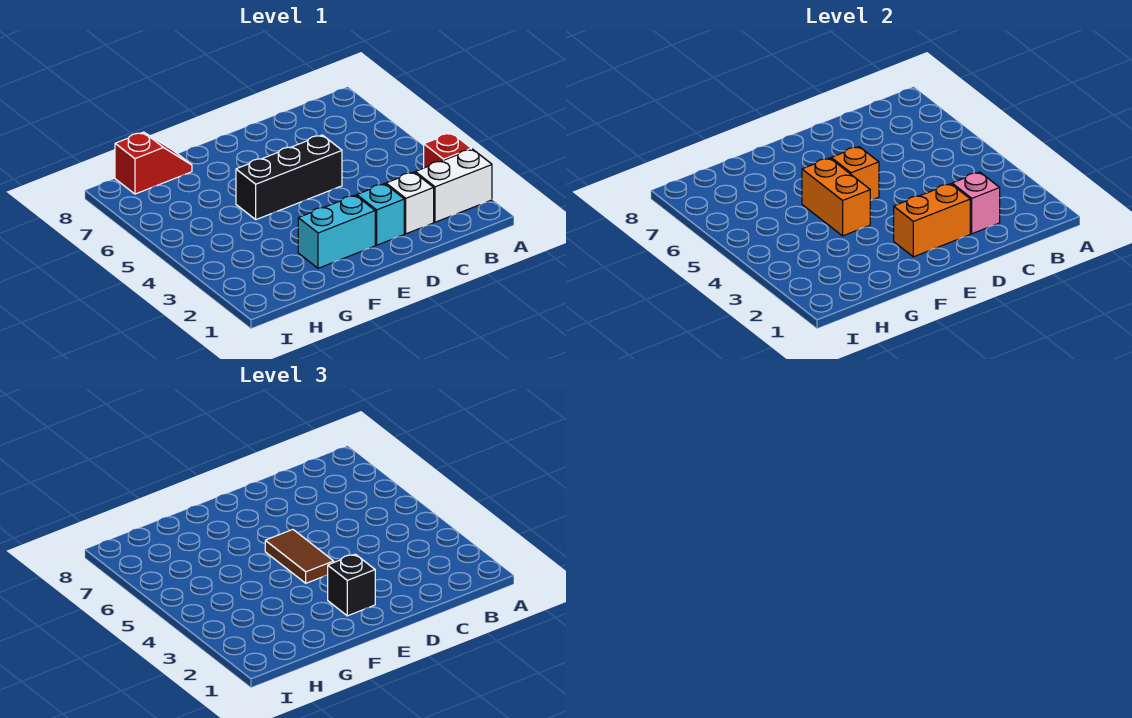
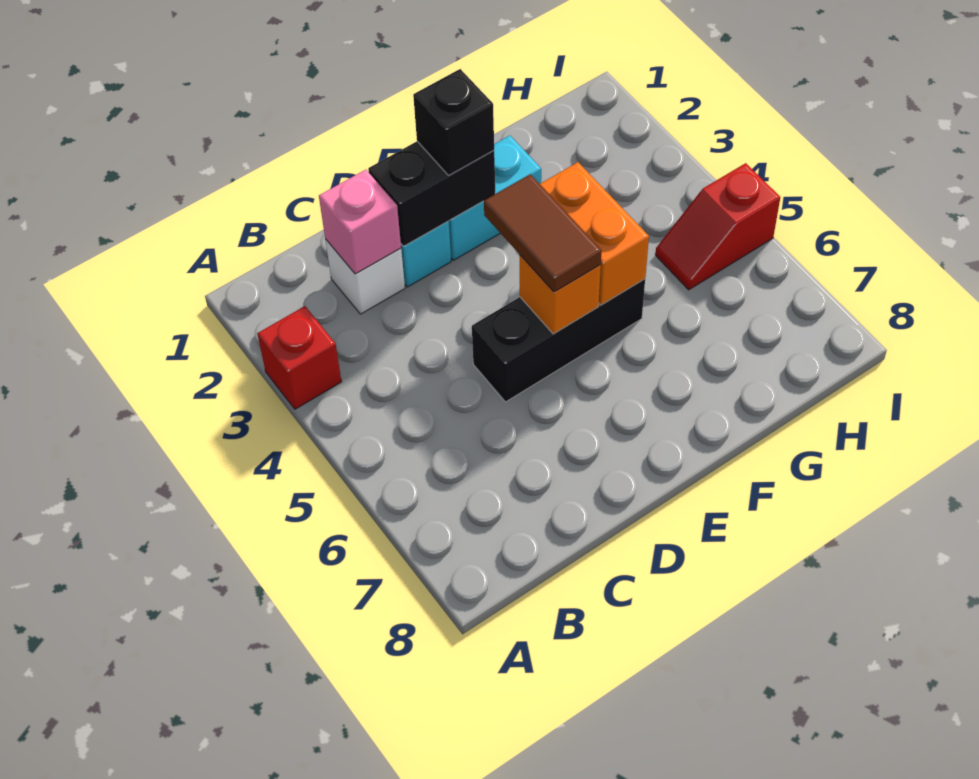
white 1x2 brick [415,149,492,222] -> none
orange 1x2 brick [894,184,970,257] -> black 1x2 brick [368,142,495,246]
red 1x2 slope [115,132,192,194] -> red 1x2 slope moved to [655,163,780,290]

